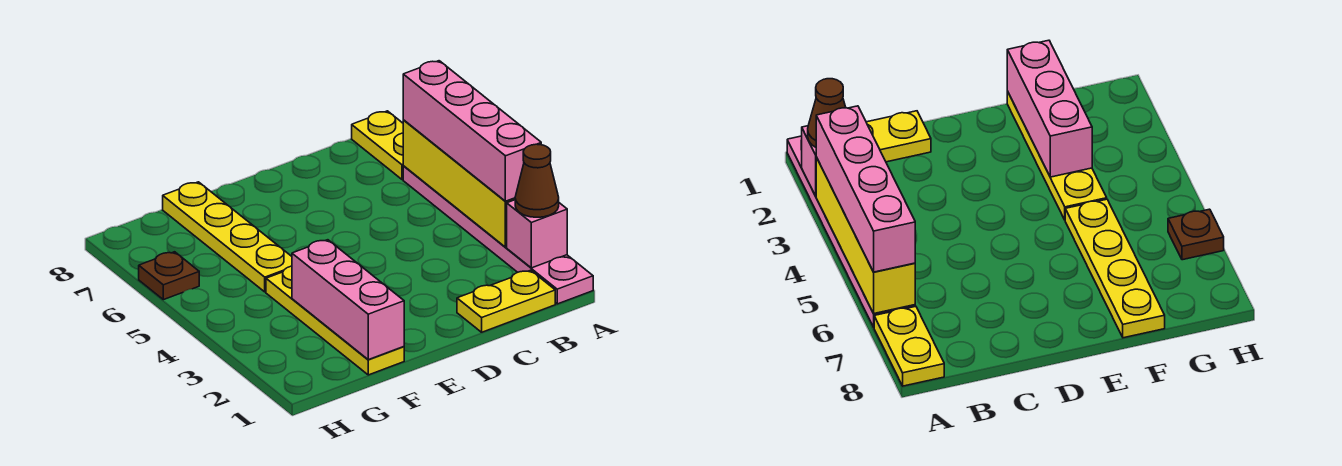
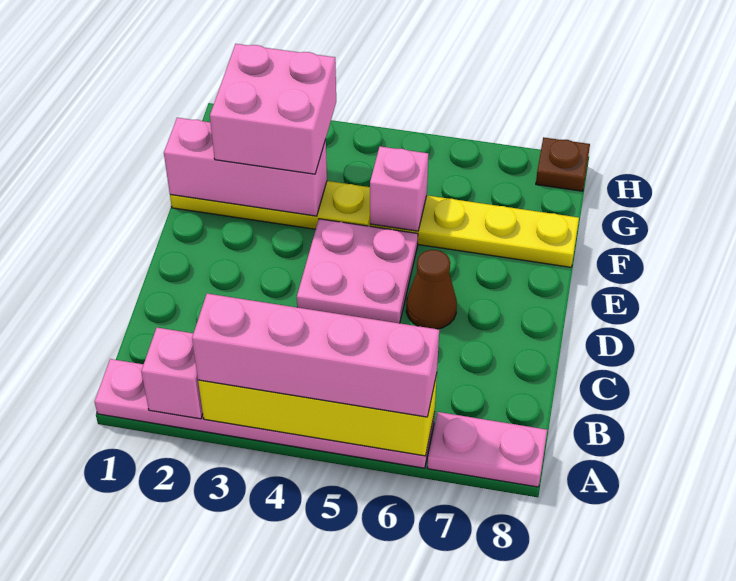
brown 1x1 cone [515,144,559,217] -> brown 1x1 cone moved to [406,250,457,329]
yellow 1x2 plate [352,111,403,180] -> pink 1x2 plate [428,412,547,487]
yellow 1x2 plate [457,270,555,332] -> none
none -> pink 2x2 plate [297,219,418,323]
none -> pink 2x2 brick [210,44,336,174]
none -> pink 1x1 brick [370,146,428,231]
brown 1x1 plate [139,252,199,300] -> brown 1x1 plate moved to [536,137,590,191]

